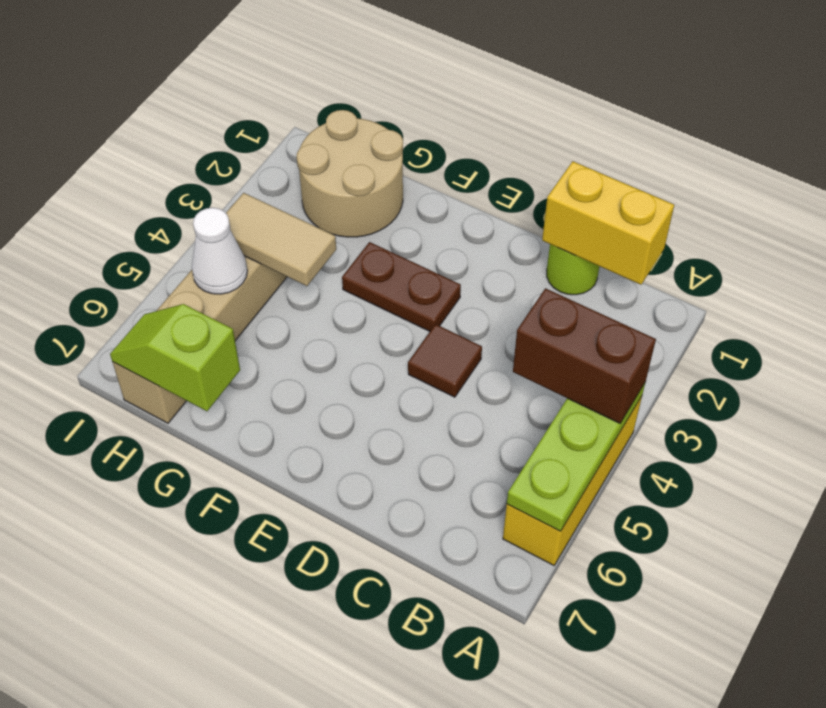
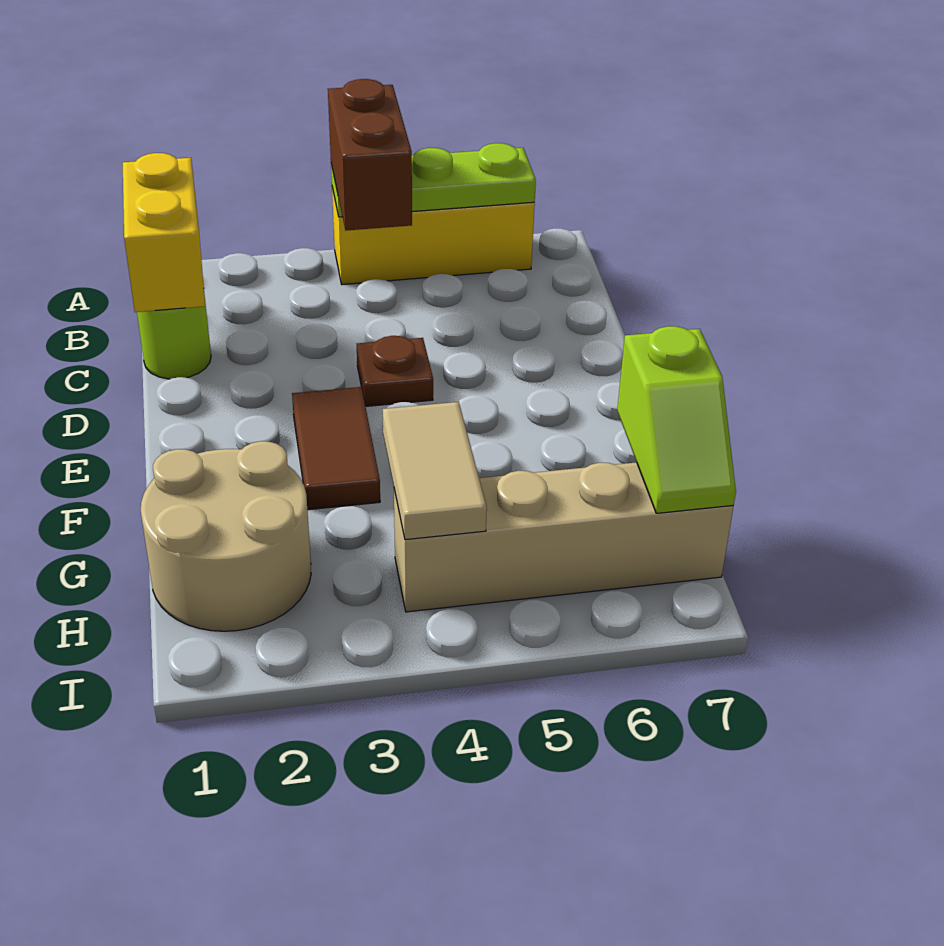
brown 1x1 tile [408,324,482,397] -> brown 1x1 plate [357,336,433,406]
brown 1x2 plate [342,242,461,331] -> brown 1x2 tile [292,387,380,510]
white 1x1 cone [192,208,247,294] -> none

